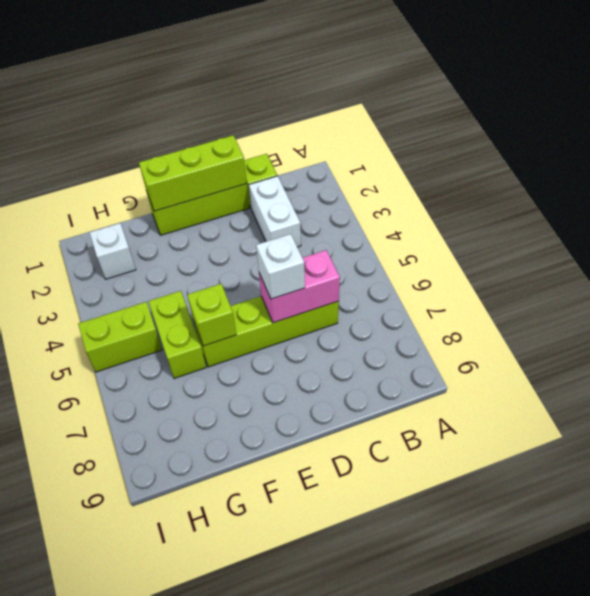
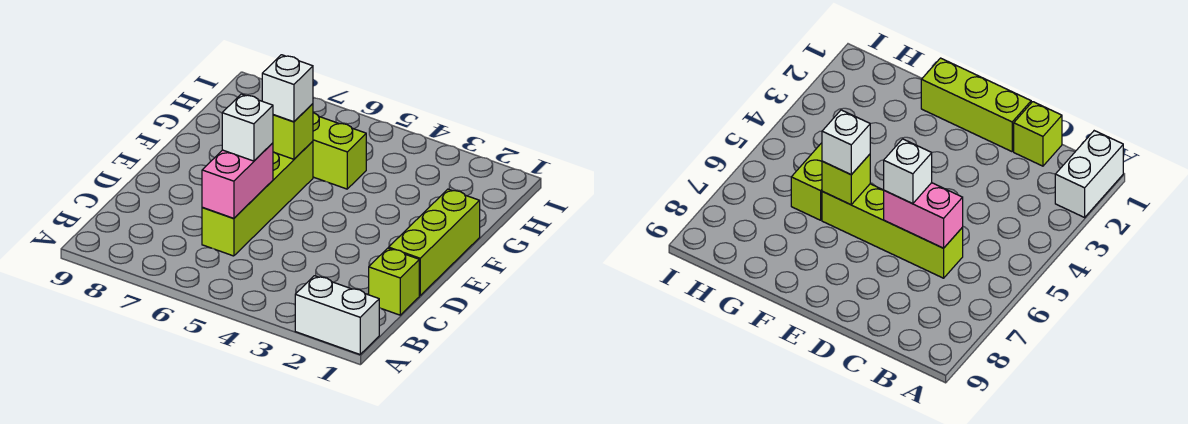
white 1x2 brick [249,176,301,247] -> white 1x2 brick moved to [295,276,379,354]
lime 1x3 brick [139,135,247,211] -> none
white 1x1 brick [90,223,136,279] -> white 1x1 brick moved to [262,55,313,122]
lime 1x2 brick [78,302,162,372] -> none

